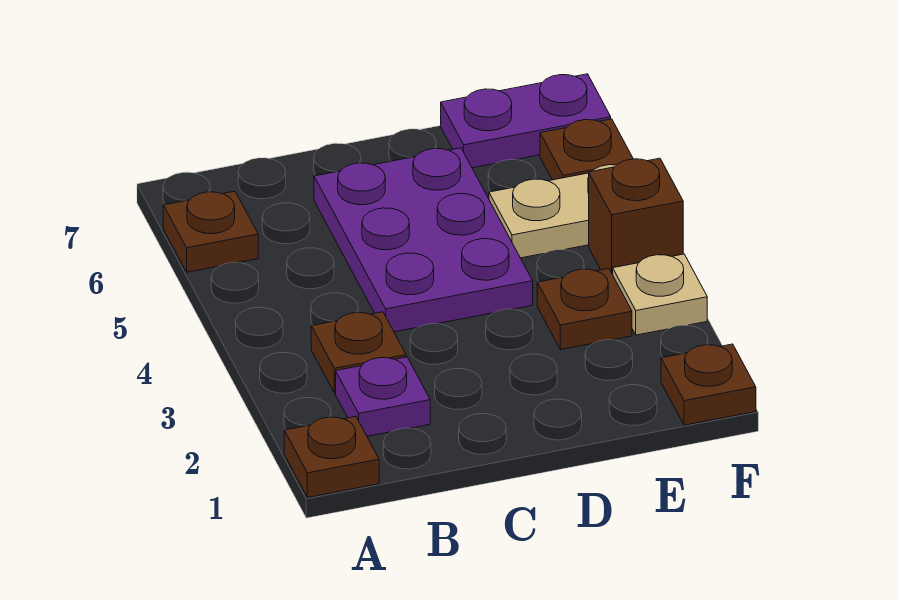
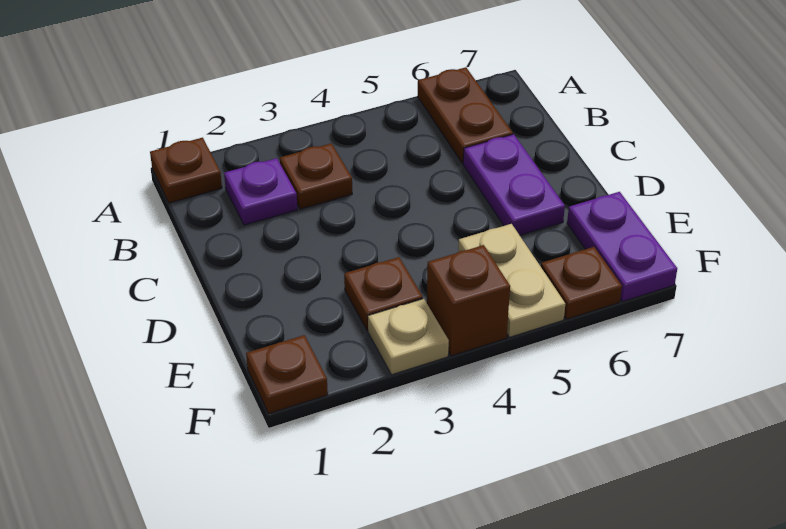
brown 1x1 plate [163,191,258,272] -> brown 1x2 plate [418,67,513,163]
purple 2x3 plate [314,148,533,332] -> purple 1x2 plate [463,134,565,235]

